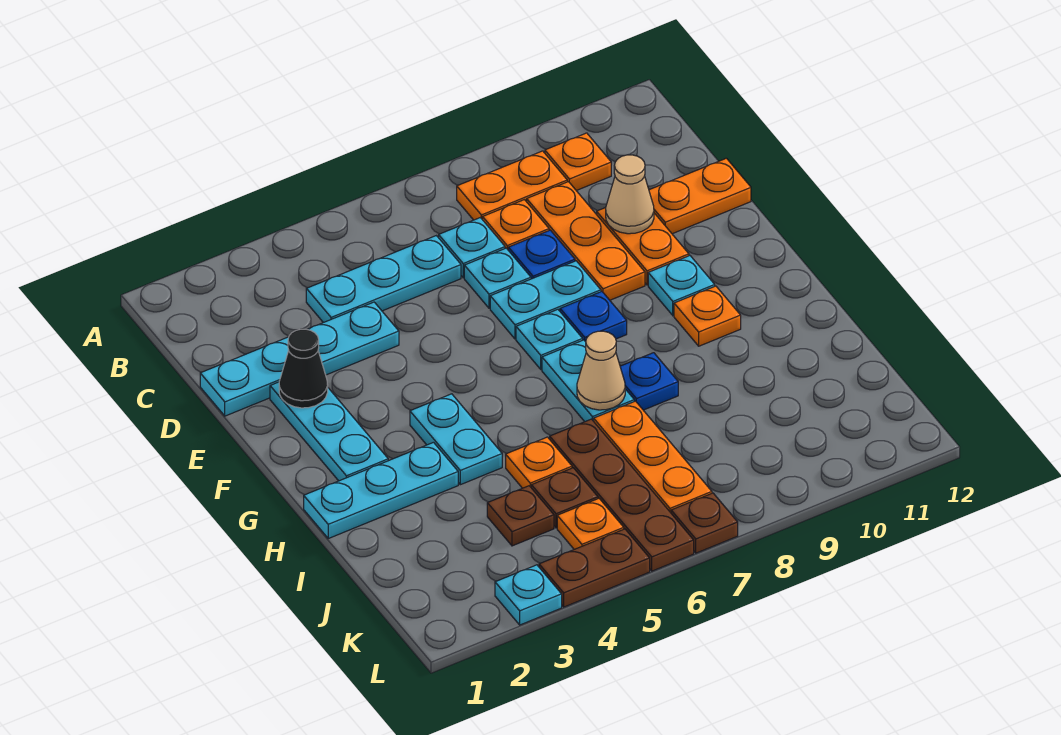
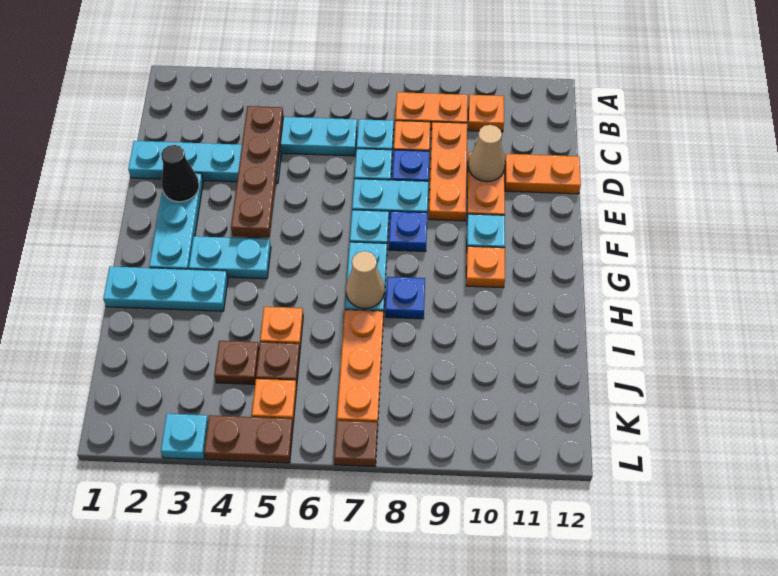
cyan 1x2 plate [410,394,502,485] -> cyan 1x2 plate turned to [189,236,271,279]
brown 1x4 plate [550,419,694,571] -> brown 1x4 plate moved to [231,106,284,237]

